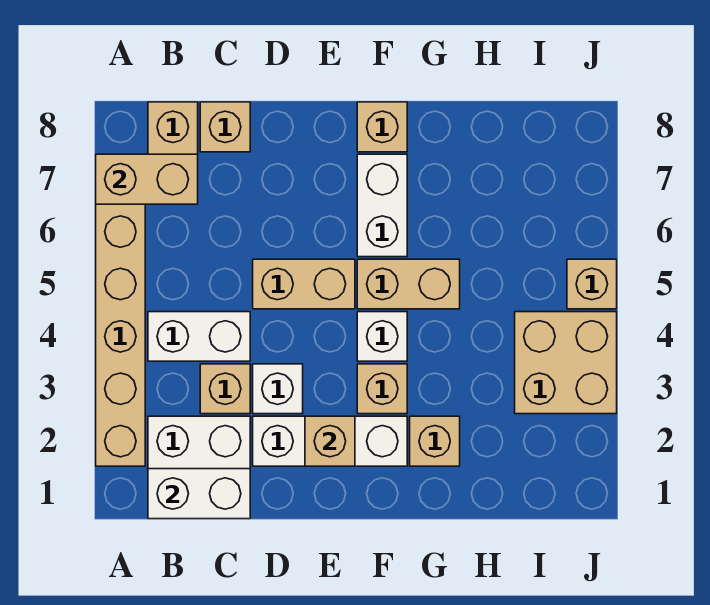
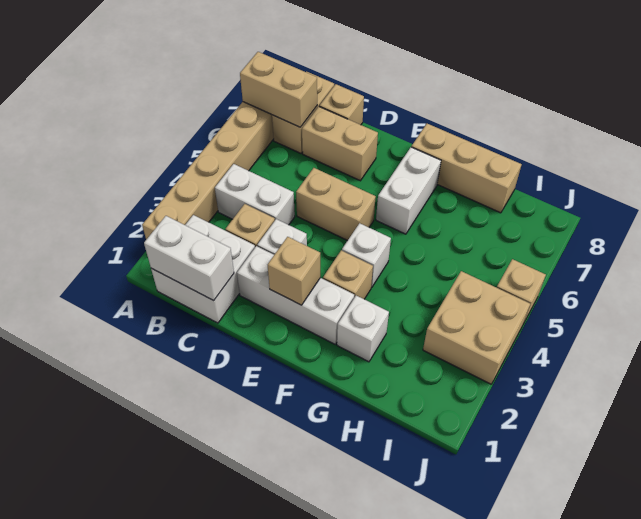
tan 1x2 brick [357,259,460,309] -> tan 1x2 brick moved to [302,107,378,181]
tan 1x1 brick [357,102,407,152] -> tan 1x3 brick [412,124,522,213]
tan 1x1 brick [410,416,460,466] -> white 1x1 brick [337,296,389,362]

